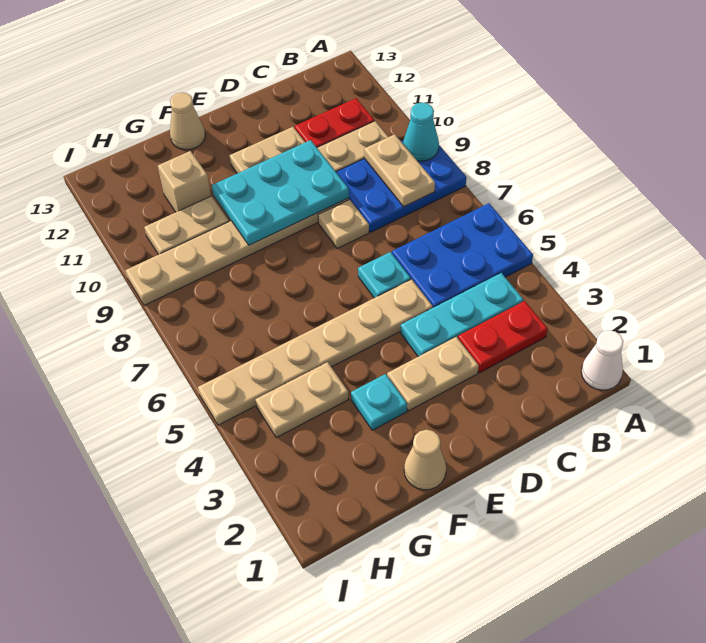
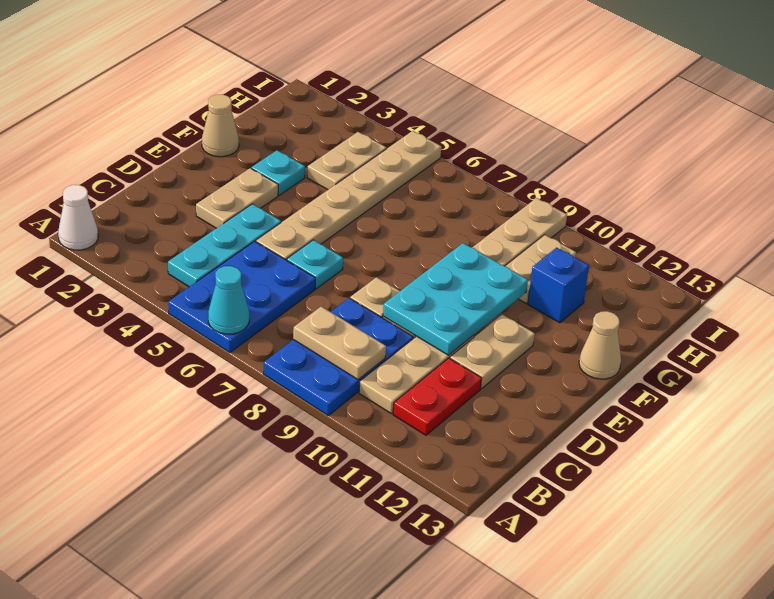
cyan 1x1 cone [403,103,439,161] -> cyan 1x1 cone moved to [208,266,249,334]
red 1x2 plate [458,301,547,373] -> none
tan 1x1 brick [158,151,211,212] -> blue 1x1 brick [528,248,589,323]

